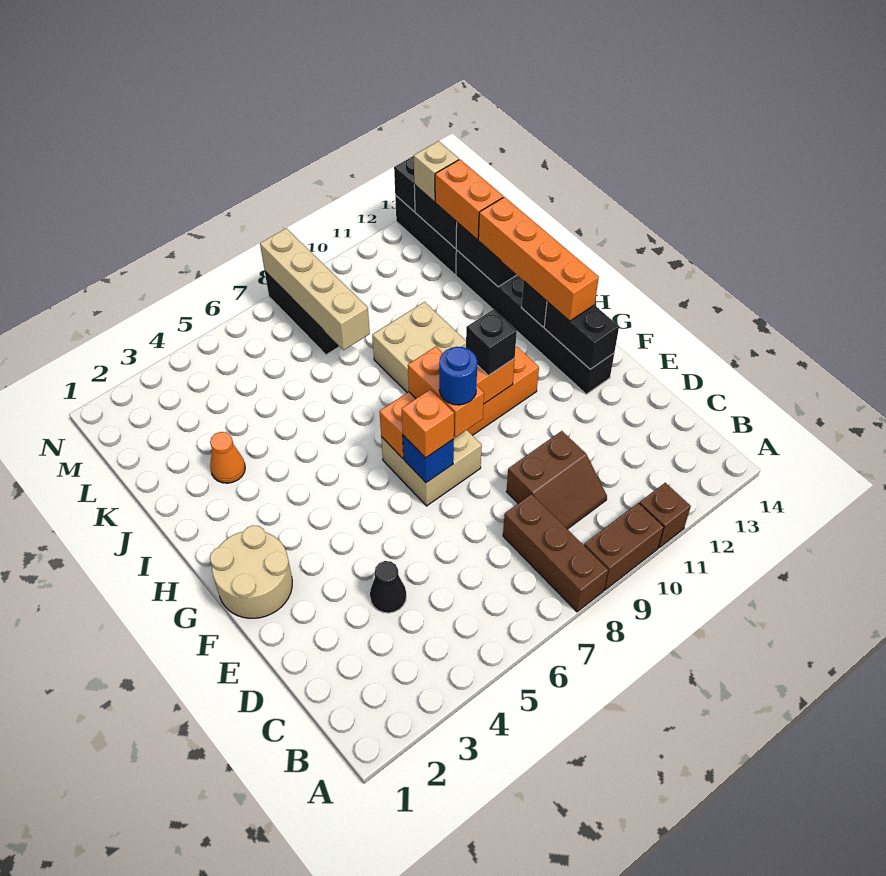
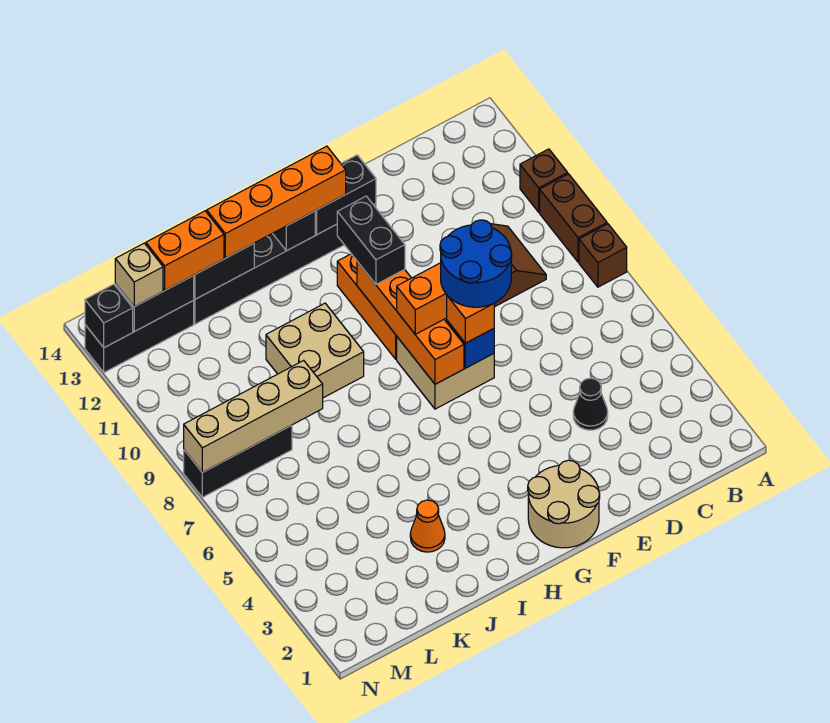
brown 1x3 brick [503,494,608,612] -> brown 1x1 brick [579,224,627,287]
blue 1x1 round brick [439,347,477,405] -> blue 2x2 round brick [440,220,512,307]
black 1x1 brick [466,310,517,376] -> black 1x2 brick [337,196,405,284]

